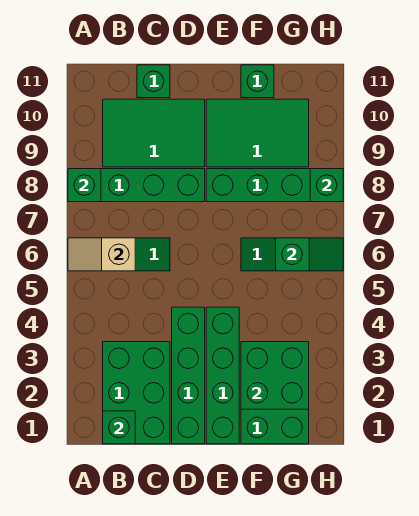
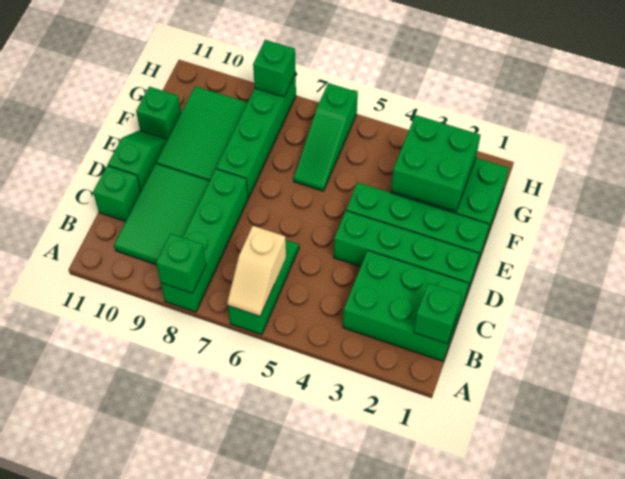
green 1x2 slope [276,238,343,271] -> green 1x2 slope moved to [108,130,168,191]

